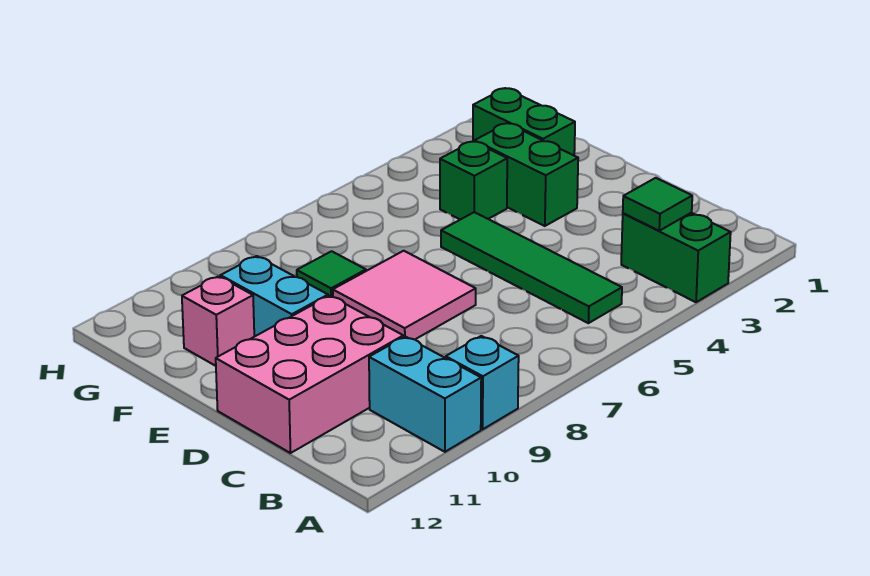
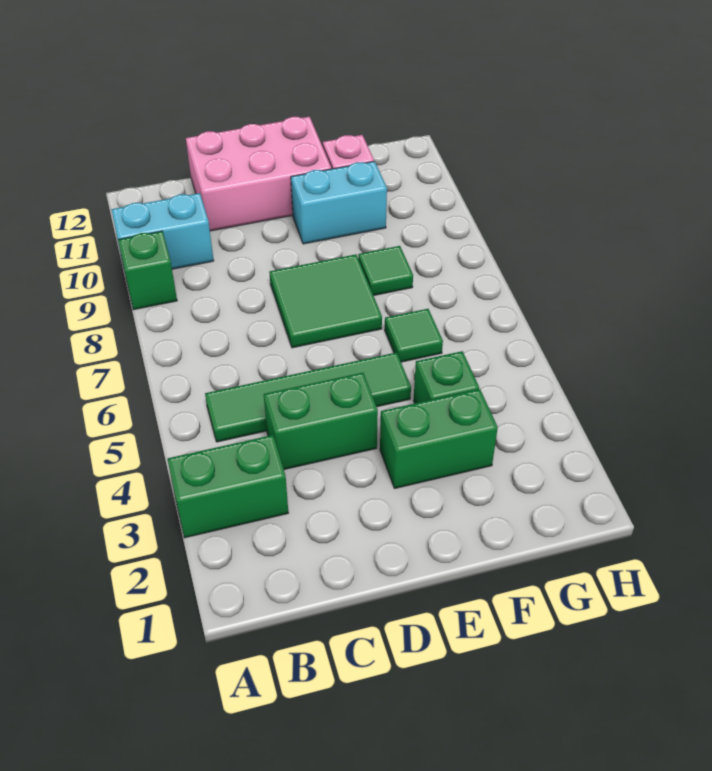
cyan 1x1 brick [446,336,519,429] -> green 1x1 brick [118,231,177,310]
green 1x1 tile [623,178,692,231] -> green 1x1 tile moved to [385,309,443,362]
pink 2x3 brick [216,296,403,453] -> pink 2x3 brick turned to [186,117,331,231]
pink 2x2 tile [333,251,476,339] -> green 2x2 tile [269,254,382,348]
green 1x2 brick [473,88,575,155] -> green 1x2 brick moved to [264,373,378,469]

